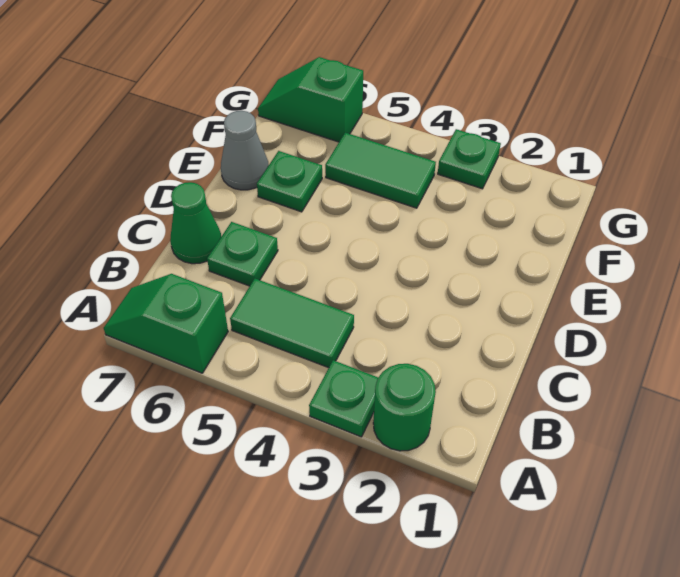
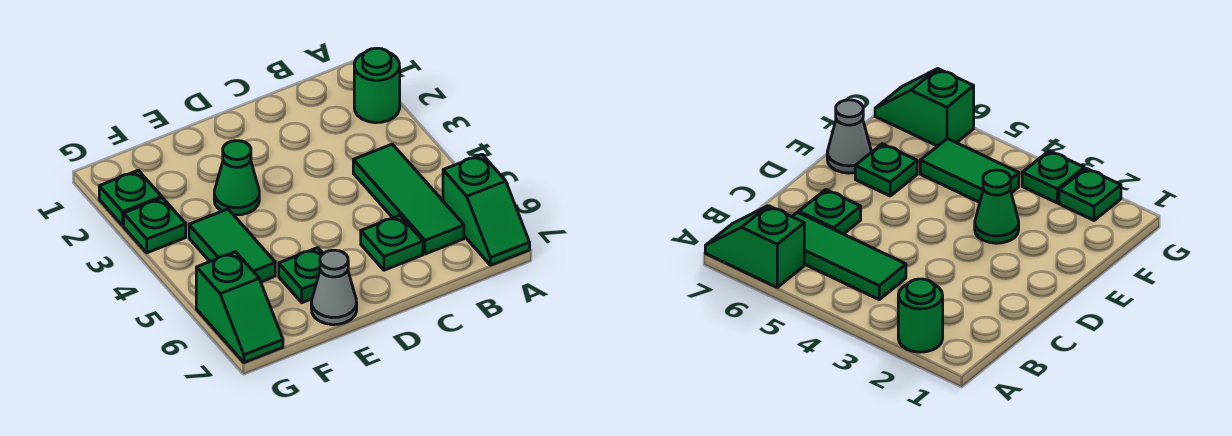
green 1x1 plate [309,360,378,437] -> green 1x1 plate moved to [99,170,162,225]
green 1x2 tile [230,279,354,368] -> green 1x3 tile [353,144,464,254]
green 1x1 cone [170,182,221,264] -> green 1x1 cone moved to [214,141,259,215]

